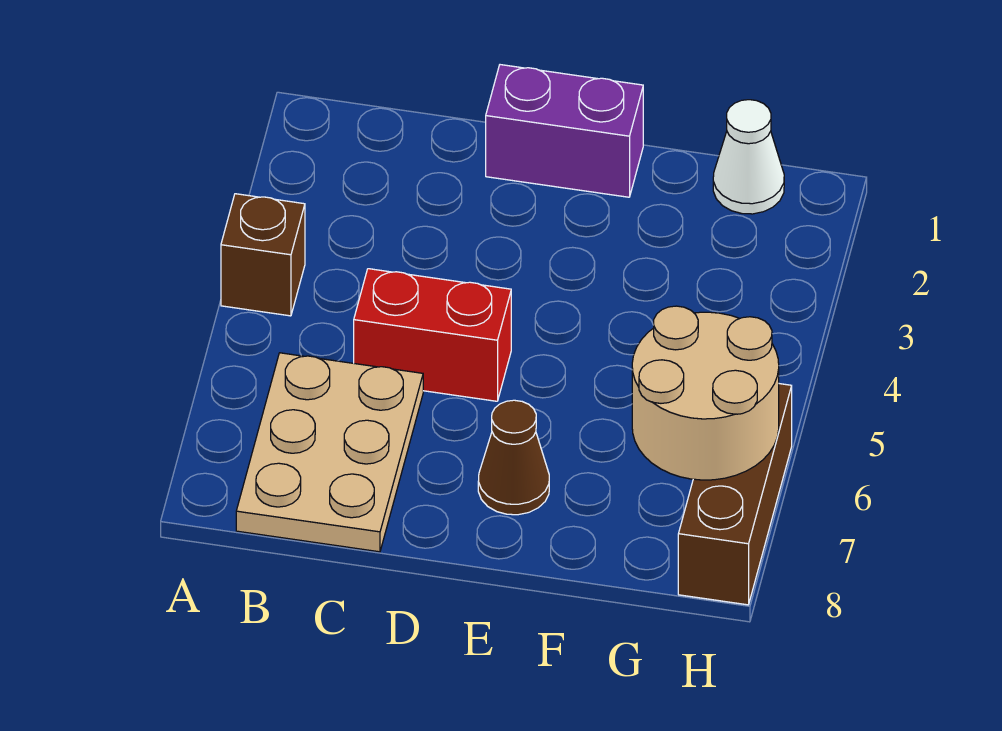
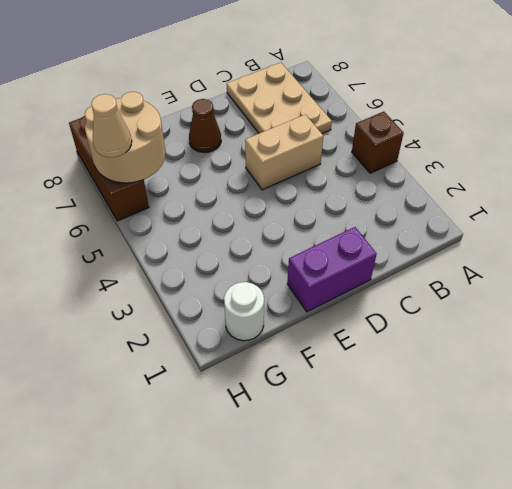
red 1x2 brick [354,269,511,401] -> tan 1x2 brick [245,114,323,190]
white 1x1 cone [713,100,784,214] -> white 1x1 round brick [224,282,264,341]
none -> tan 1x1 cone [91,94,132,157]

